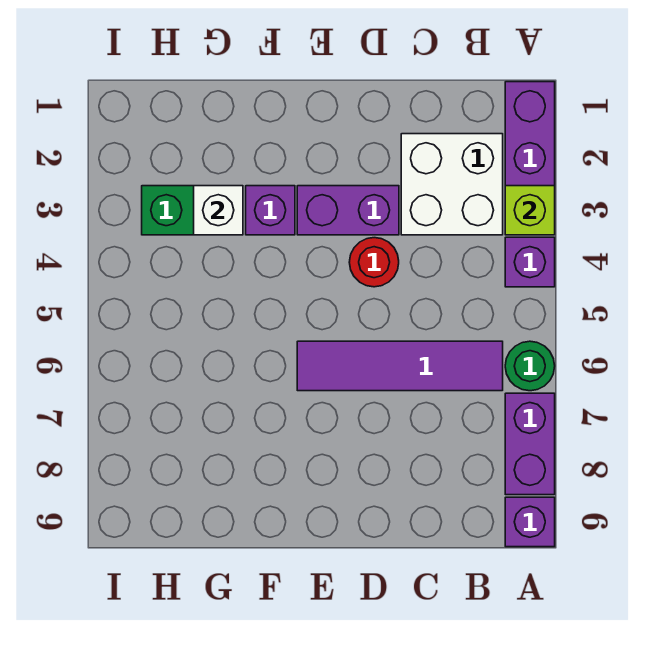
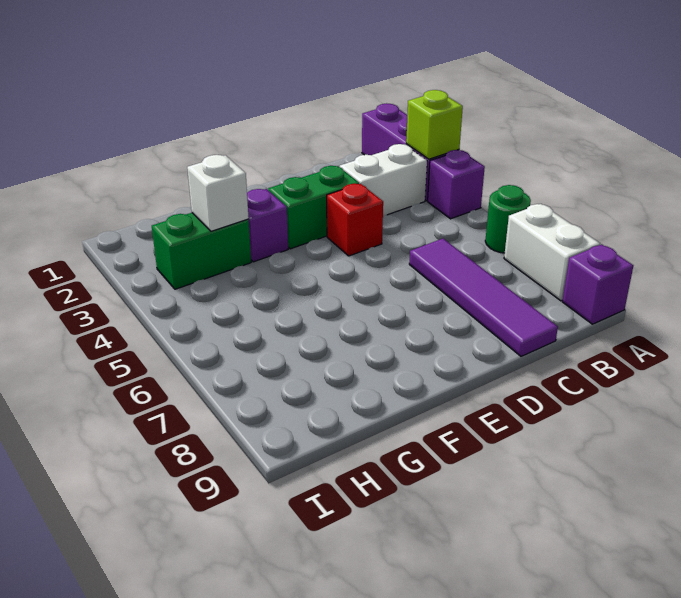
purple 1x2 brick [505,393,555,495] -> white 1x2 brick [504,204,600,301]
white 2x2 brick [401,134,503,235] -> white 1x2 brick [340,144,427,216]
purple 1x4 tile [297,341,503,391] -> purple 1x4 tile turned to [409,239,558,356]
purple 1x2 brick [297,186,399,235] -> green 1x2 brick [268,166,359,249]
red 1x1 round brick [349,238,399,287] -> red 1x1 brick [327,184,383,256]

